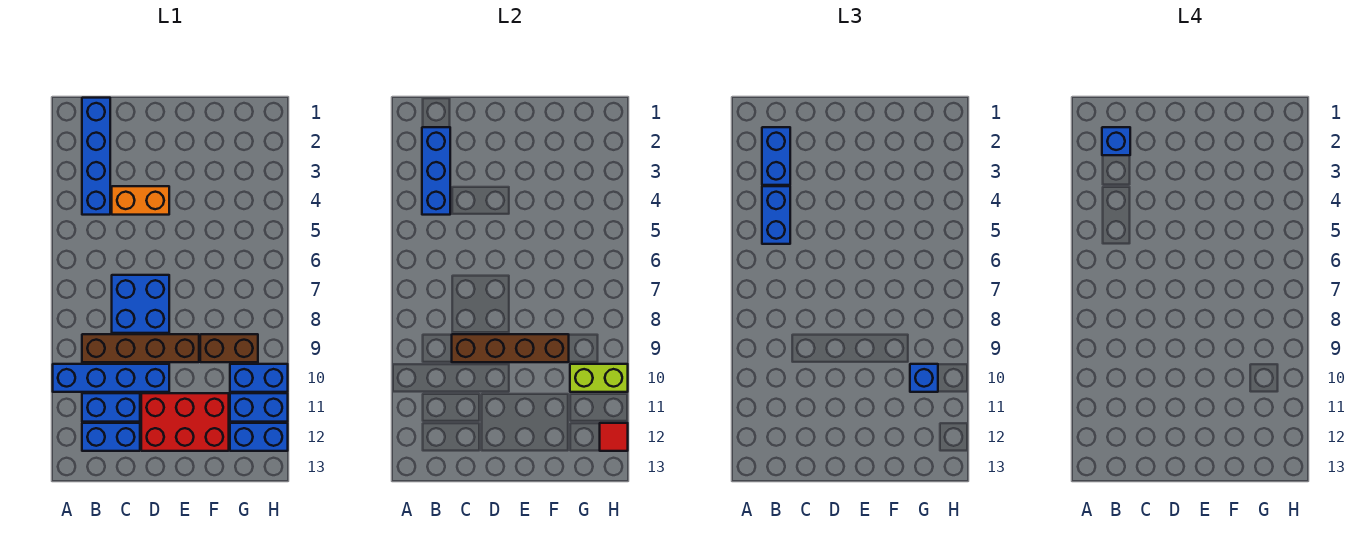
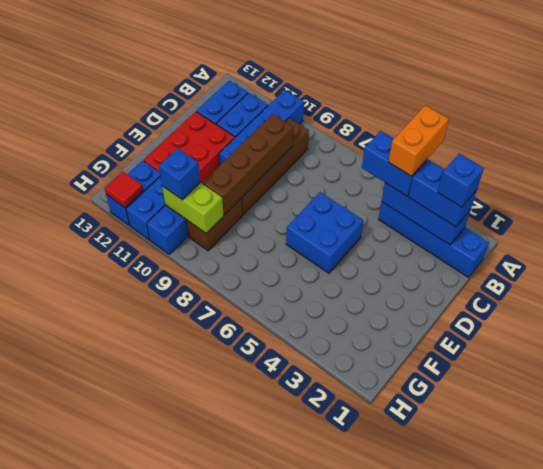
orange 1x2 brick [112,186,169,215] -> orange 1x2 brick moved to [389,105,449,176]
blue 2x2 brick [112,275,169,333] -> blue 2x2 brick moved to [286,192,363,273]
lime 1x2 brick [570,364,628,392] -> lime 1x2 brick turned to [162,183,224,233]

